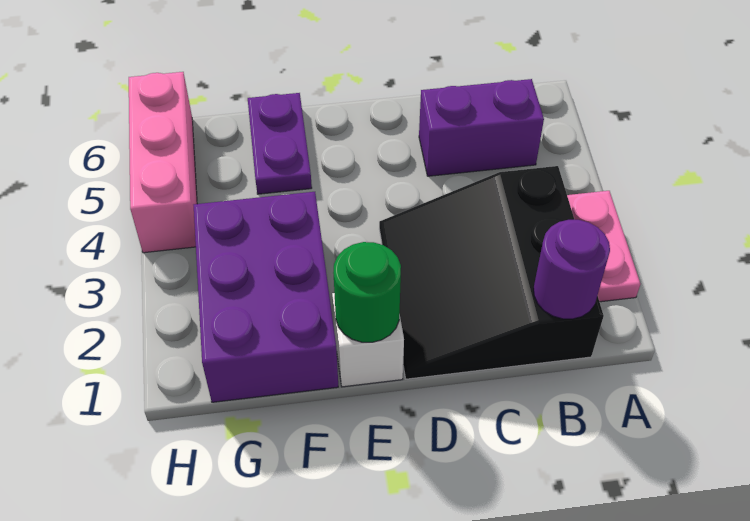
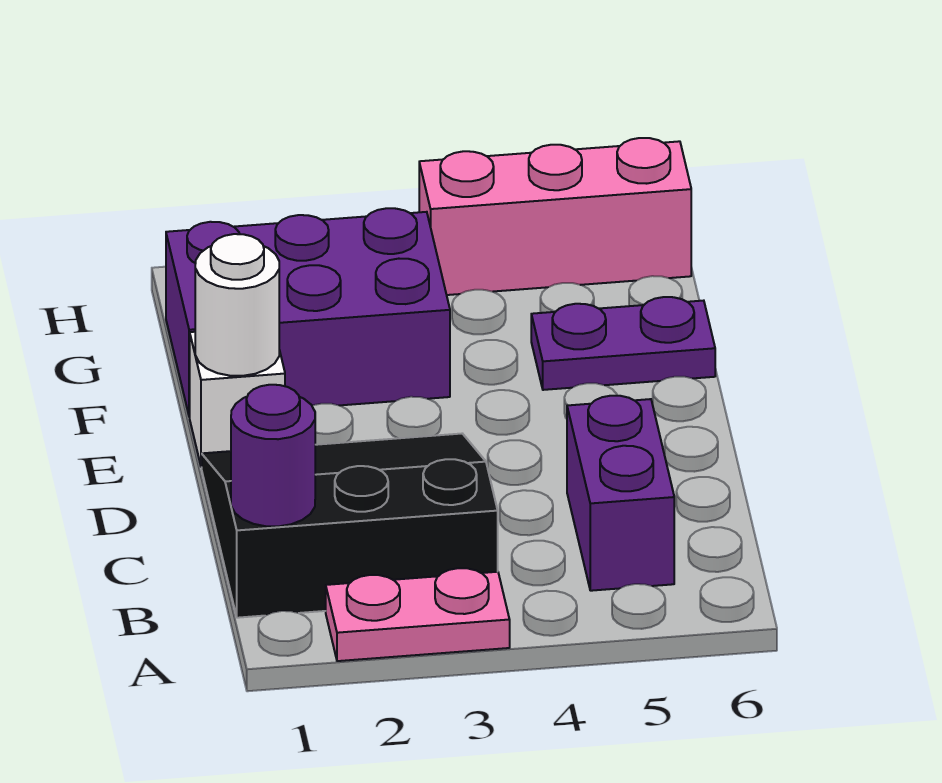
green 1x1 round brick [333,242,401,342] -> white 1x1 round brick [195,234,279,376]

